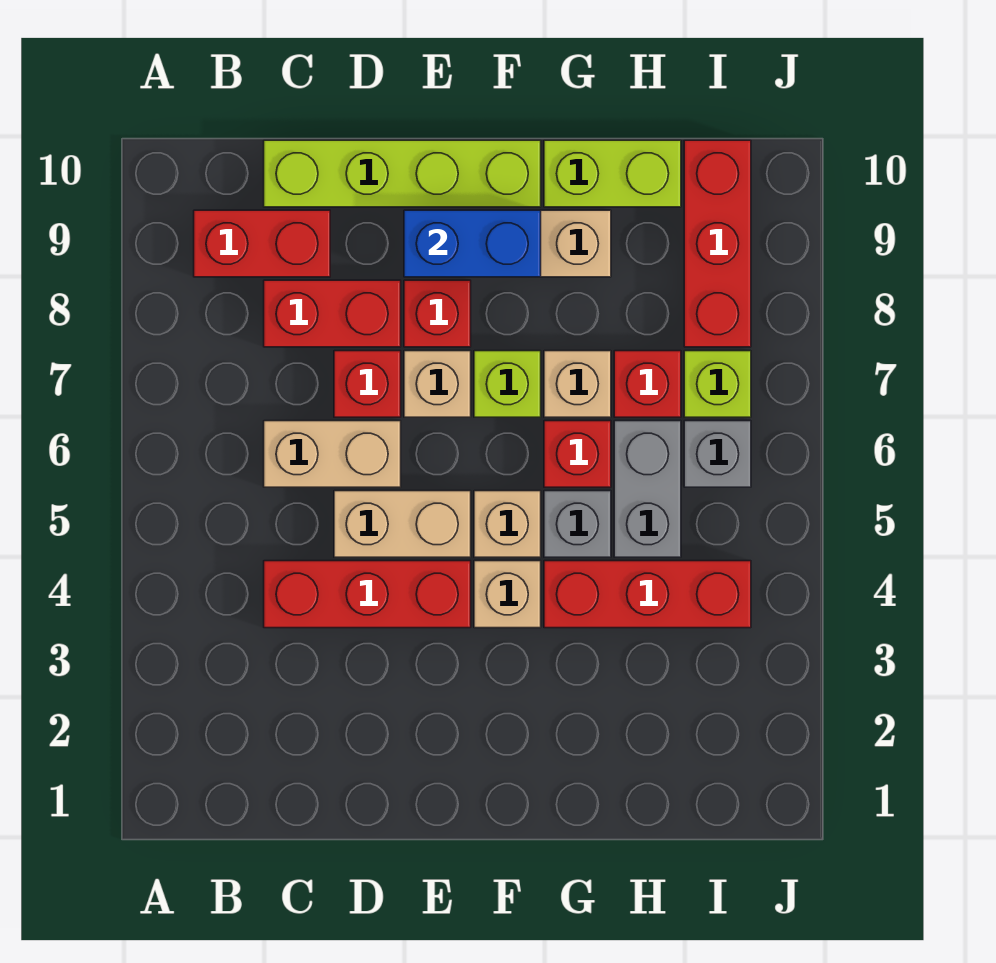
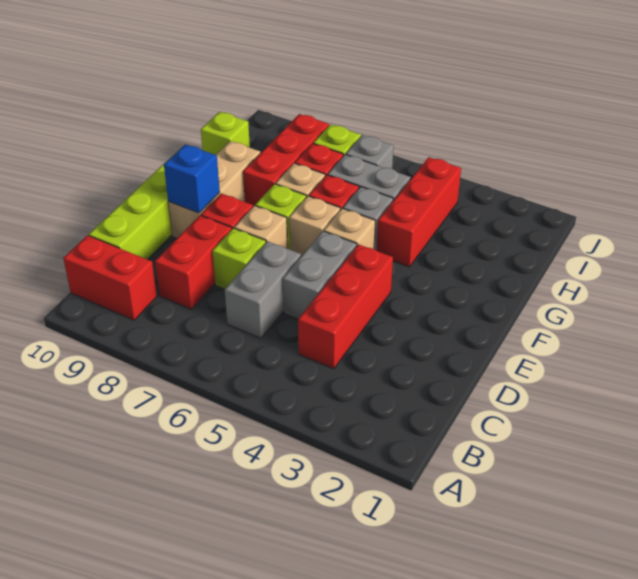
red 1x2 brick [194,210,330,277] -> red 1x2 brick turned to [63,235,157,320]
tan 1x2 brick [264,421,401,487] -> grey 1x2 brick [225,241,301,338]
tan 1x2 brick [334,491,471,557] -> grey 1x2 brick [283,231,357,319]
red 1x1 brick [334,351,401,417] -> lime 1x1 brick [212,228,266,289]
blue 1x2 brick [404,210,541,277] -> blue 1x1 brick [164,144,220,213]
tan 1x1 brick [474,561,541,628] -> tan 1x1 brick moved to [289,196,340,256]
lime 1x2 brick [544,140,681,207] -> lime 1x1 brick [201,112,250,155]
red 1x3 brick [684,140,751,347] -> red 1x3 brick turned to [243,114,329,206]

